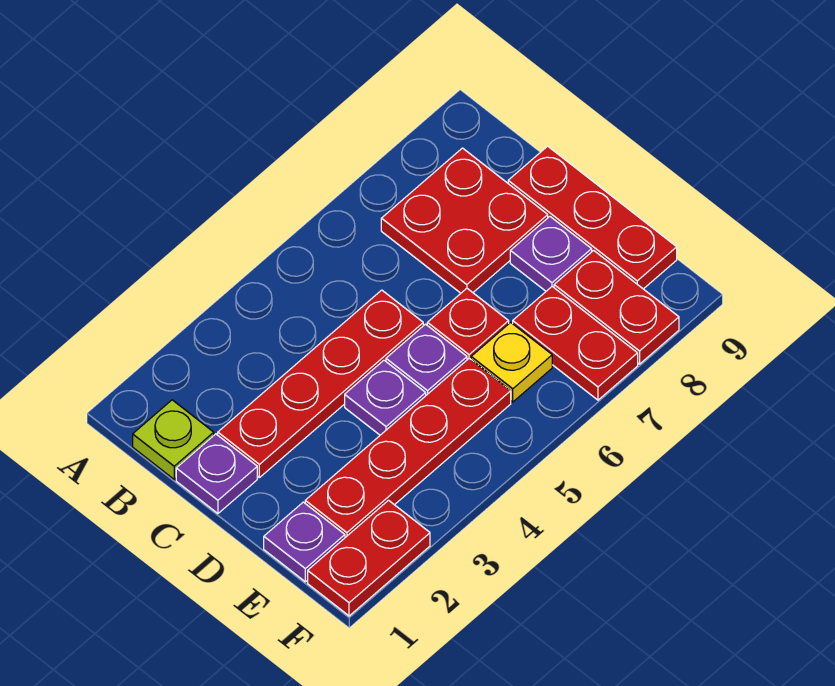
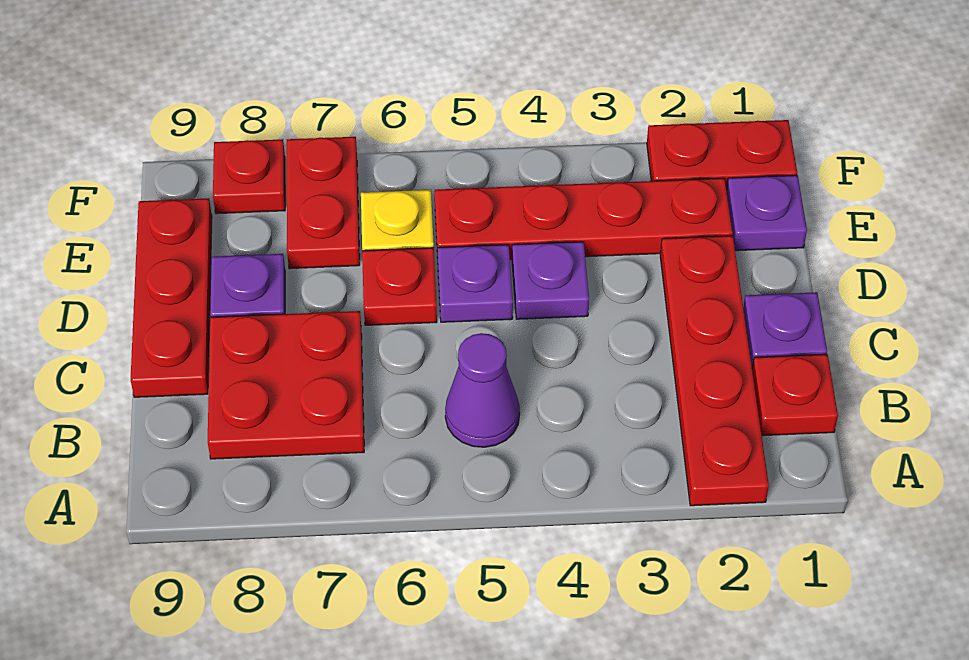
lime 1x1 plate [133,400,214,479] -> red 1x1 plate [752,354,838,436]
none -> purple 1x1 cone [445,333,520,447]
red 1x4 plate [218,290,423,478] -> red 1x4 plate turned to [660,236,769,506]
red 1x2 plate [554,250,679,364] -> red 1x1 plate [213,139,285,214]

